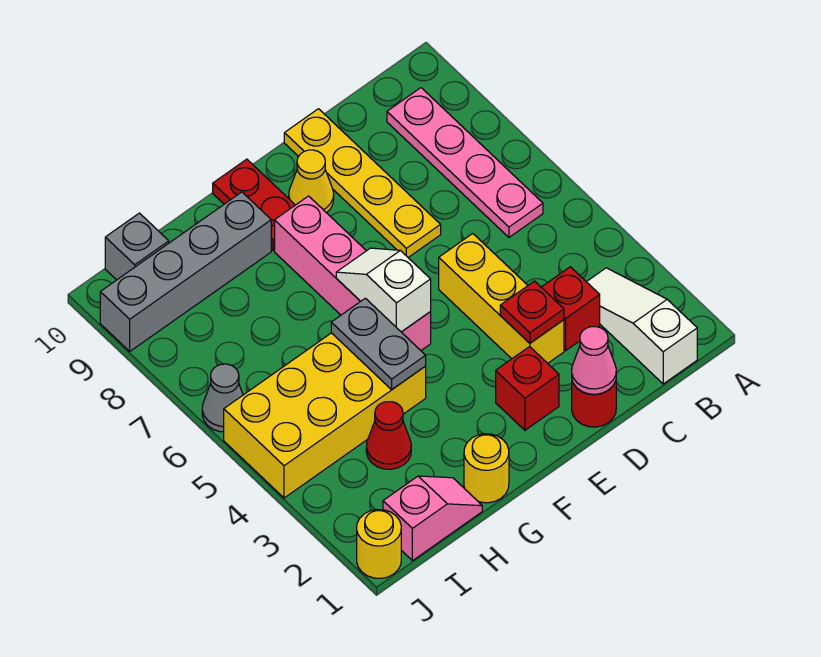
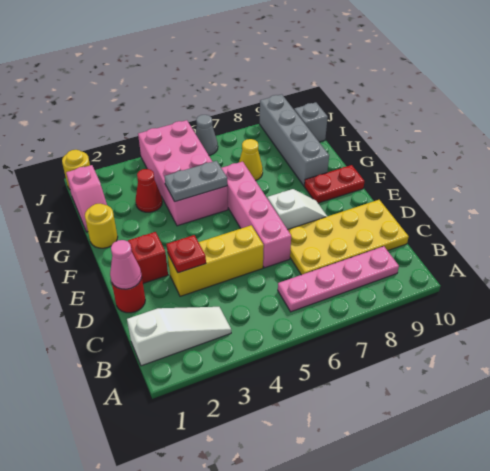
red 1x1 brick [541,267,600,350] -> none
yellow 1x4 plate [284,109,441,257] -> yellow 2x4 plate [288,200,409,275]
yellow 1x1 cone [289,150,334,213] -> yellow 1x1 cone moved to [239,139,263,181]
pink 1x4 brick [275,196,431,350] -> pink 1x4 brick turned to [222,162,291,268]
white 1x2 slope [336,248,431,332] -> white 1x2 slope moved to [267,189,327,229]
yellow 2x4 brick [224,333,426,498] -> pink 2x4 brick [138,120,228,226]

